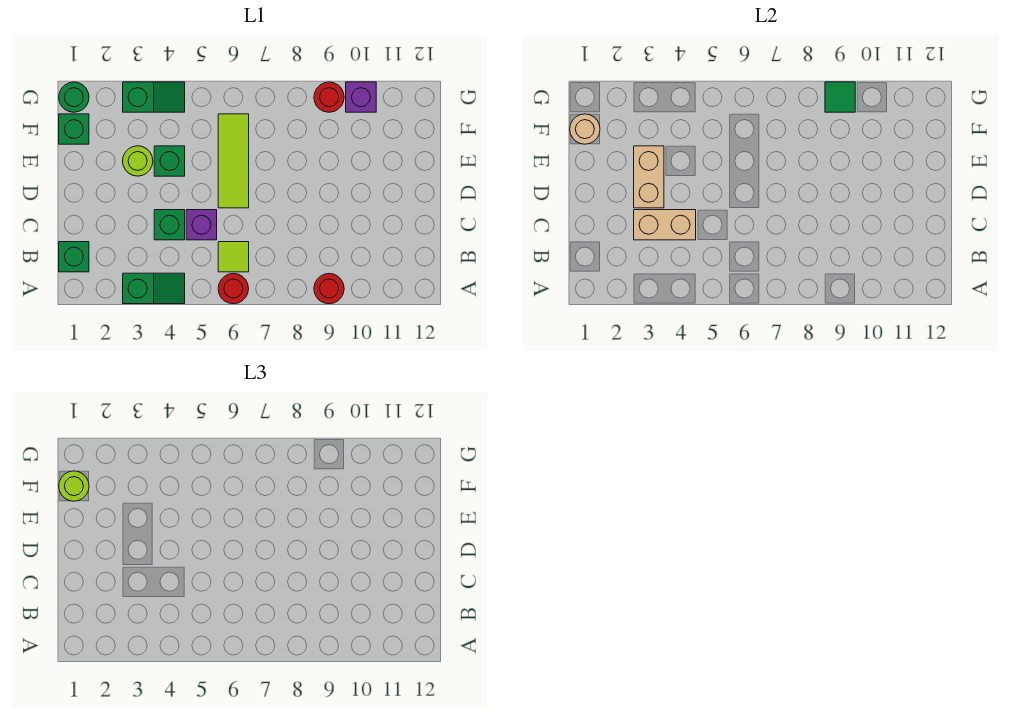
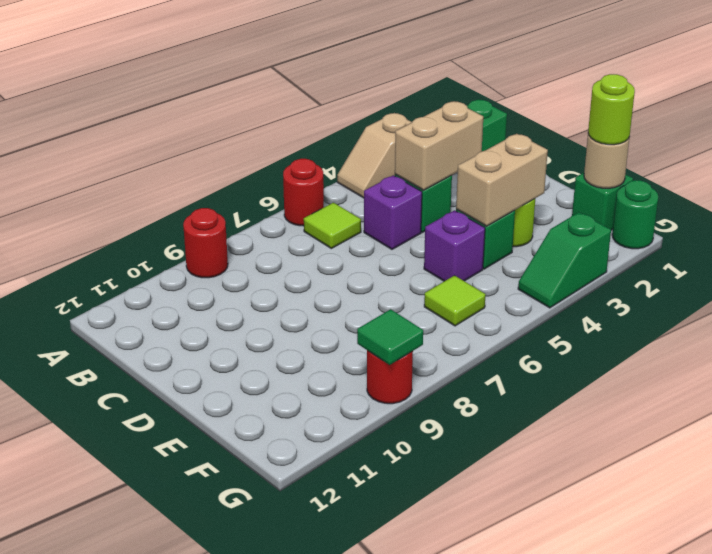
green 1x2 slope [123,273,185,304] -> tan 1x2 slope [337,113,412,198]
tan 1x2 brick [634,146,664,208] -> tan 1x2 brick turned to [456,134,548,226]
lime 1x3 tile [218,114,249,208] -> lime 1x1 tile [424,275,486,326]
purple 1x1 brick [346,82,376,112] -> purple 1x1 brick moved to [424,210,485,281]

